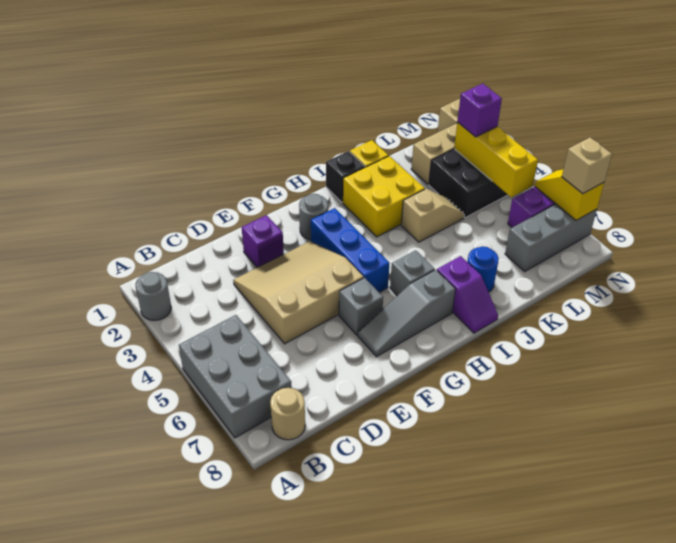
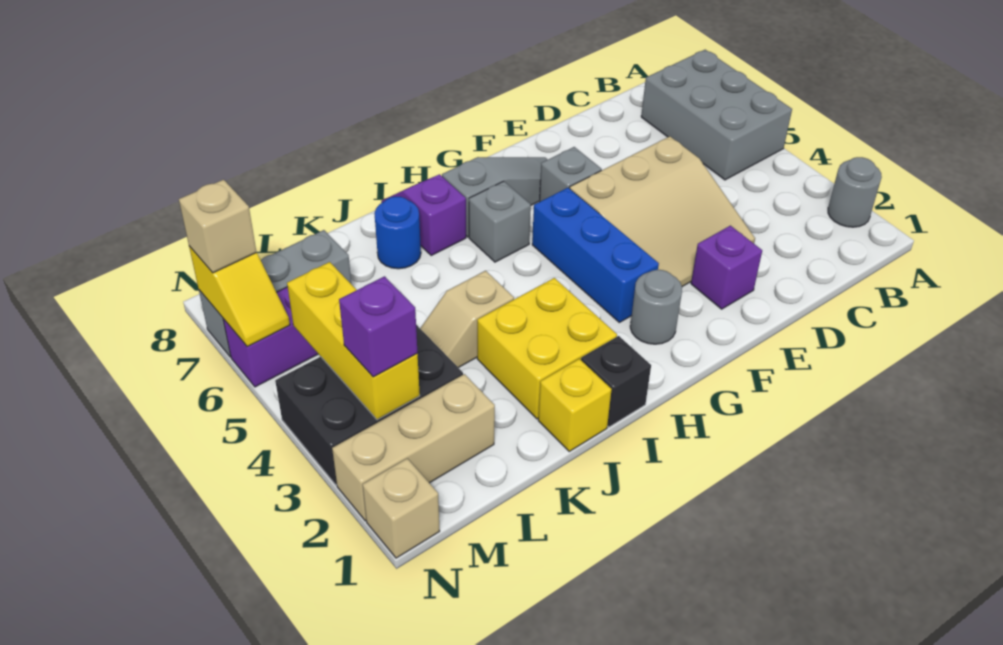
tan 1x1 round brick [270,388,305,440] -> none

